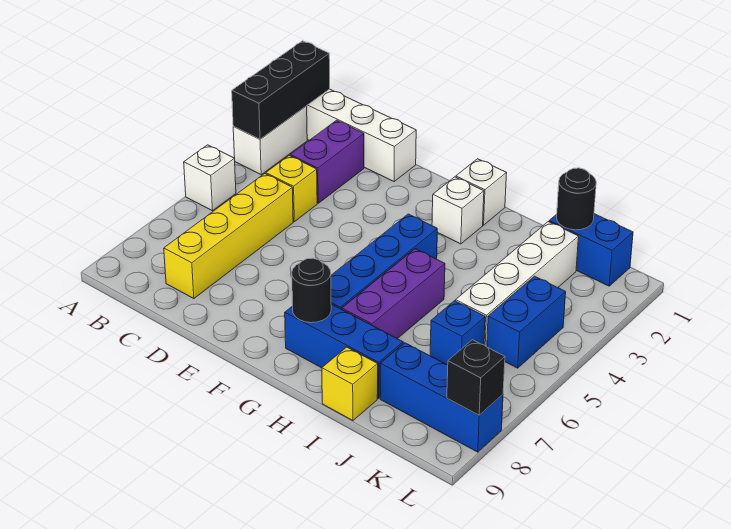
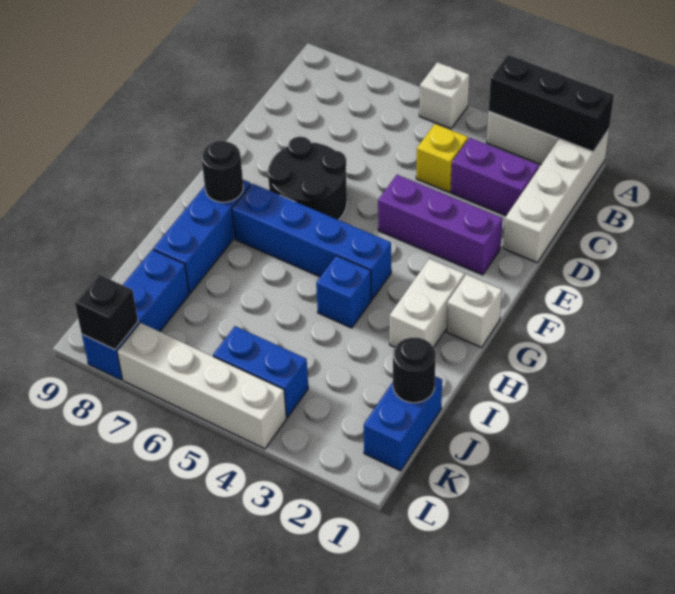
yellow 1x4 brick [164,174,293,299] -> none
none -> black 2x2 round brick [267,137,347,220]
white 1x1 brick [432,177,484,244] -> white 1x2 brick [390,259,465,347]
purple 1x3 brick [342,249,445,339] -> purple 1x3 brick moved to [378,175,503,275]
yellow 1x1 brick [322,347,378,421] -> none
white 1x4 brick [456,222,579,347] -> white 1x4 brick moved to [117,323,286,449]
blue 1x1 brick [430,301,485,365] -> blue 1x1 brick moved to [316,256,371,328]

